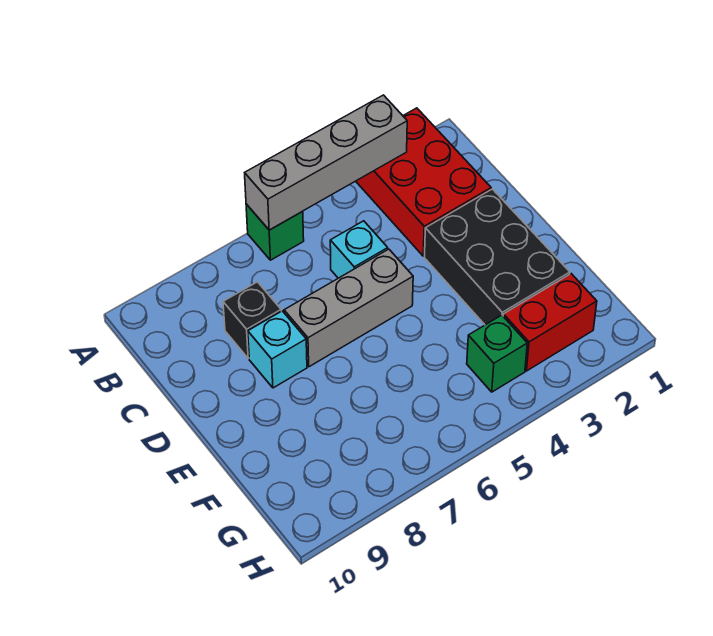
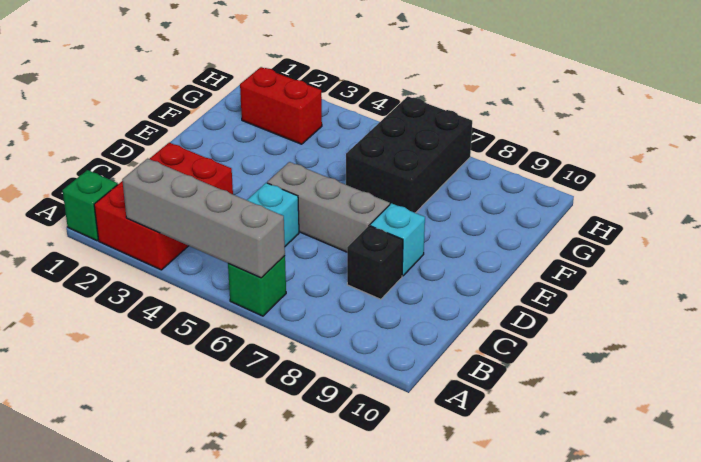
black 2x3 brick [424,189,570,325] -> black 2x3 brick moved to [346,96,472,213]
green 1x1 brick [467,315,527,392] -> green 1x1 brick moved to [62,170,118,241]

